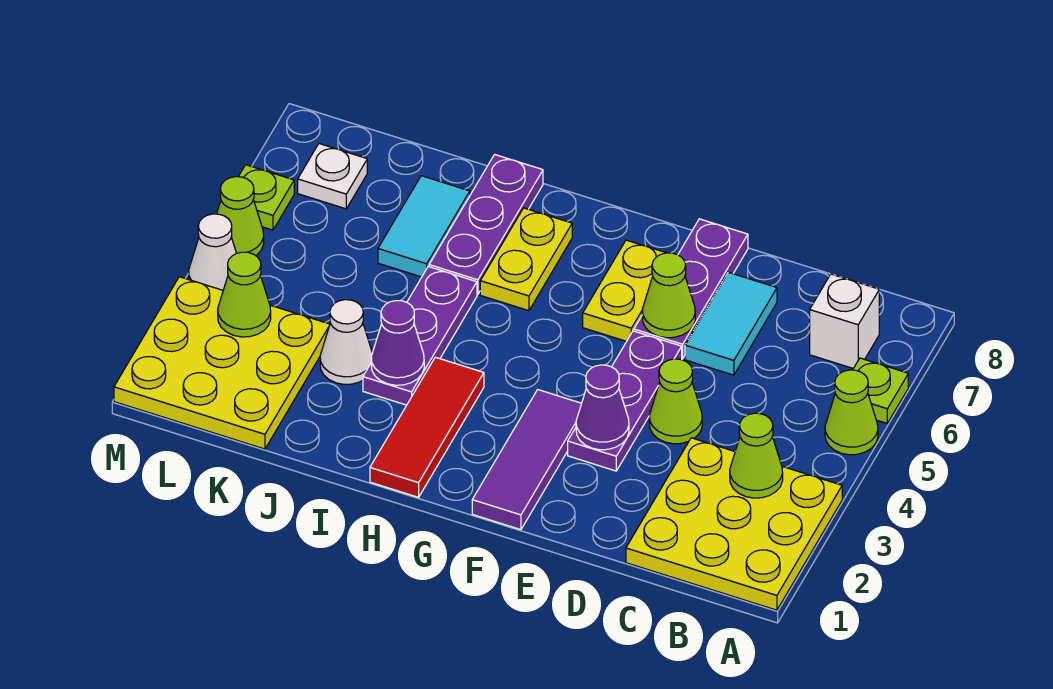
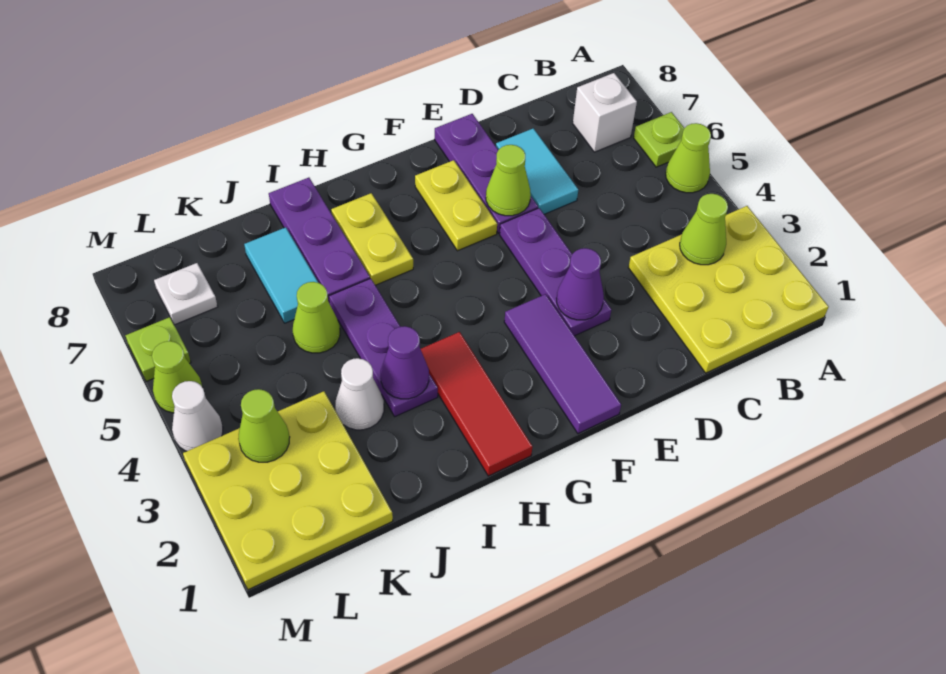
lime 1x1 cone [649,359,702,444] -> lime 1x1 cone moved to [293,282,340,353]

